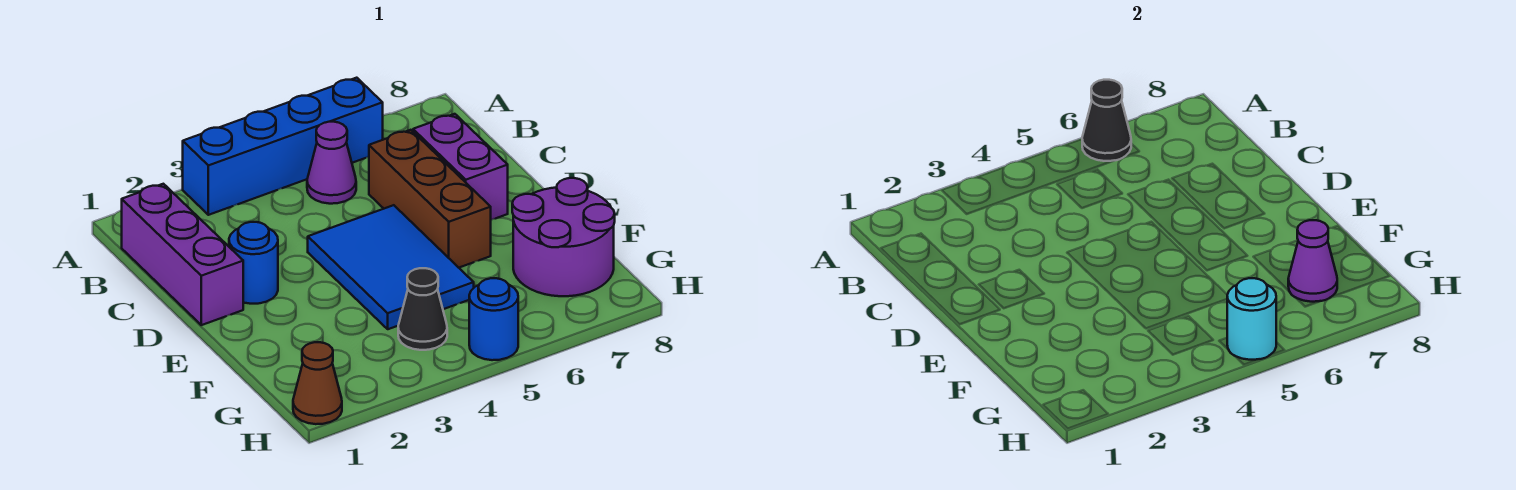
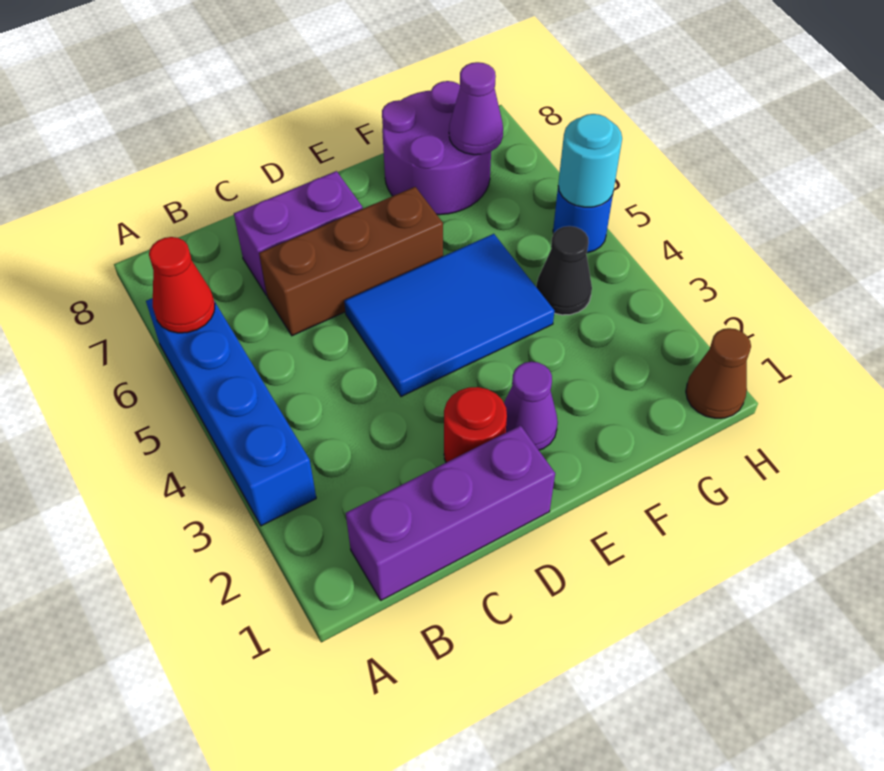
black 1x1 cone [1082,80,1131,161] -> red 1x1 cone [149,237,215,333]
purple 1x1 cone [307,122,356,204] -> purple 1x1 cone moved to [504,362,558,450]
blue 1x1 round brick [229,222,278,304] -> red 1x1 round brick [444,387,507,462]

